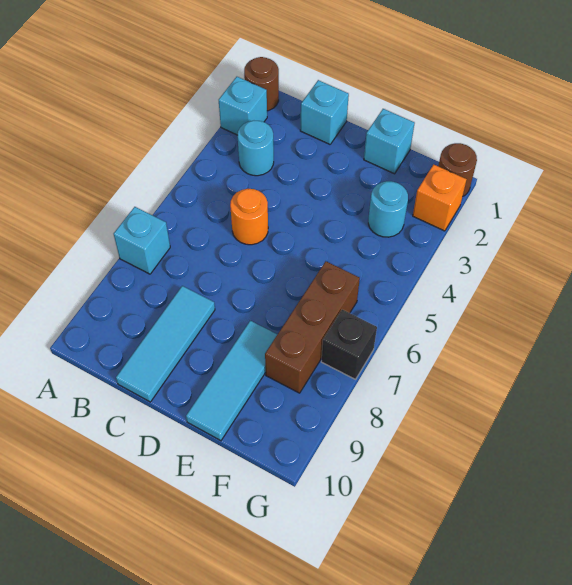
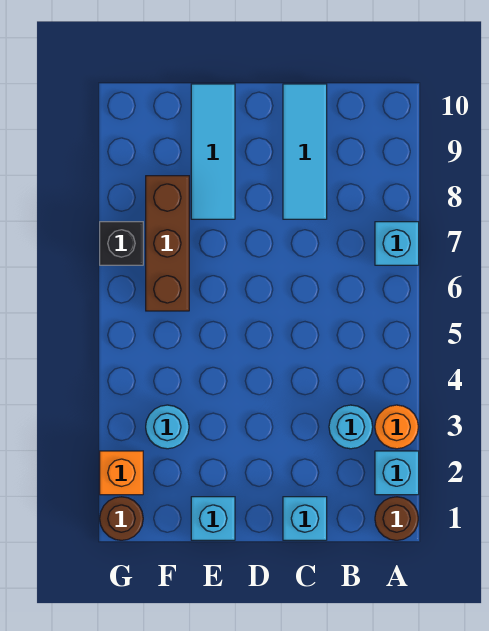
orange 1x1 round brick [230,189,268,245] -> orange 1x1 round brick moved to [375,405,418,449]

